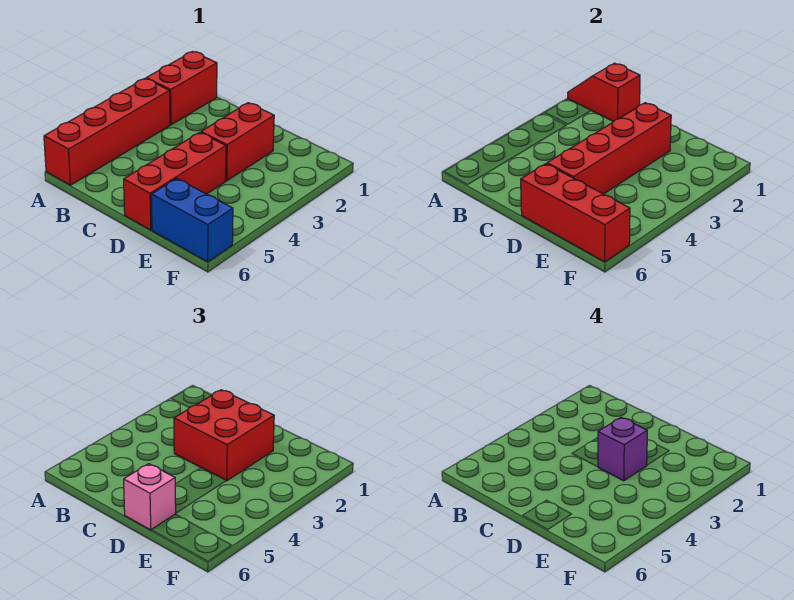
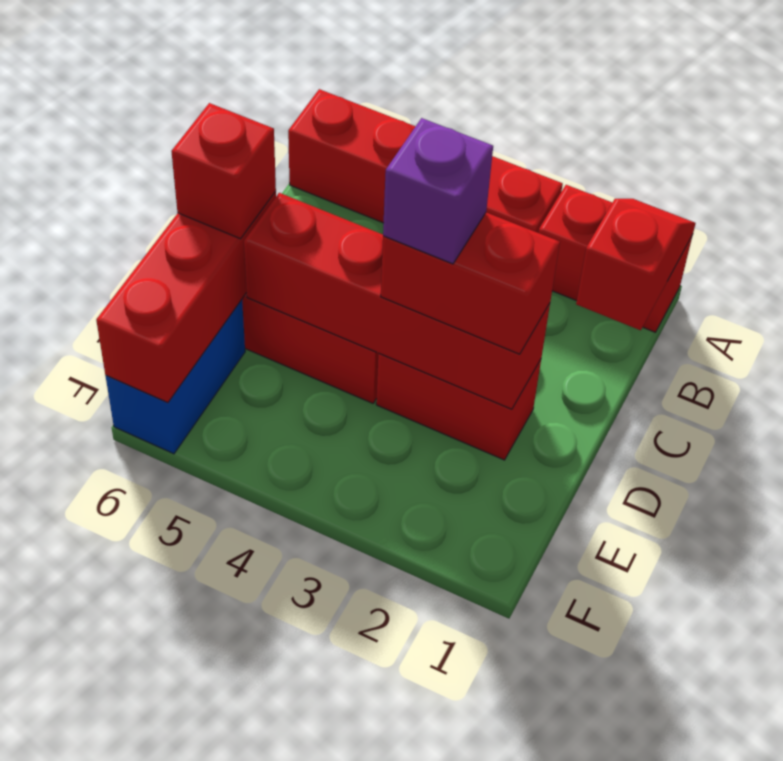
red 2x2 brick [174,390,274,481] -> red 1x2 brick [381,212,560,354]
pink 1x1 brick [124,464,176,530] -> red 1x1 brick [171,103,276,239]

